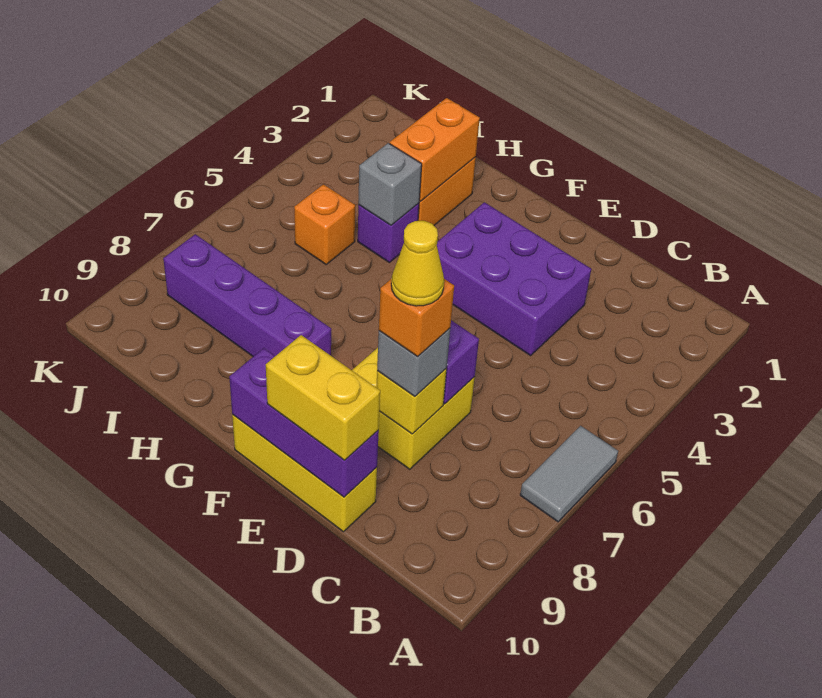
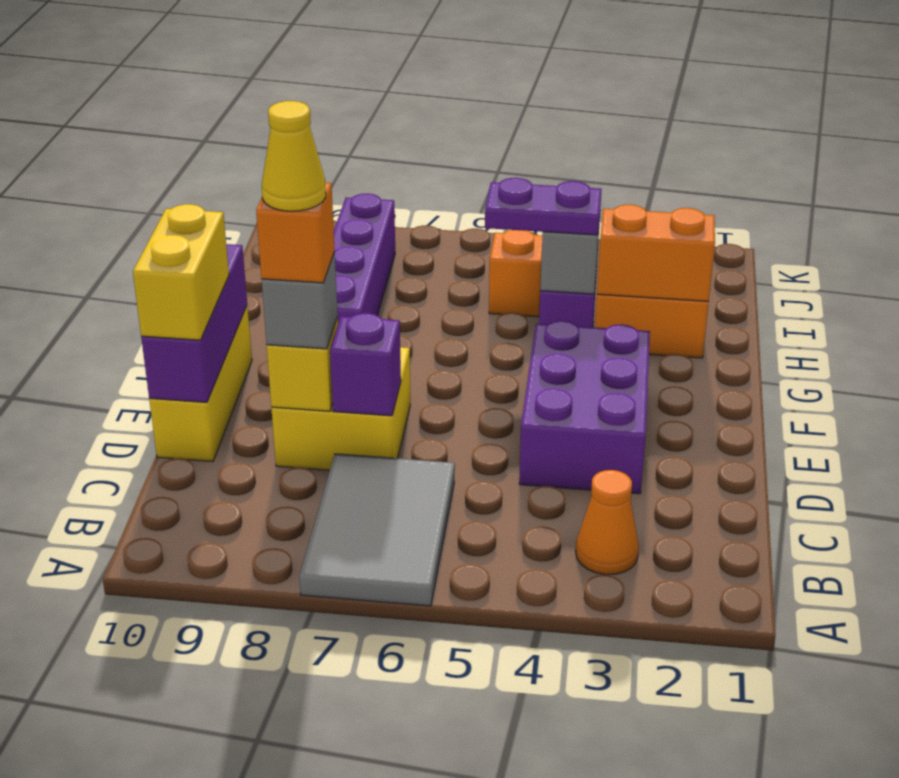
grey 1x2 tile [520,426,618,522] -> grey 2x3 tile [299,454,455,606]
none -> orange 1x1 cone [576,470,639,575]
none -> purple 1x2 plate [485,178,602,235]

